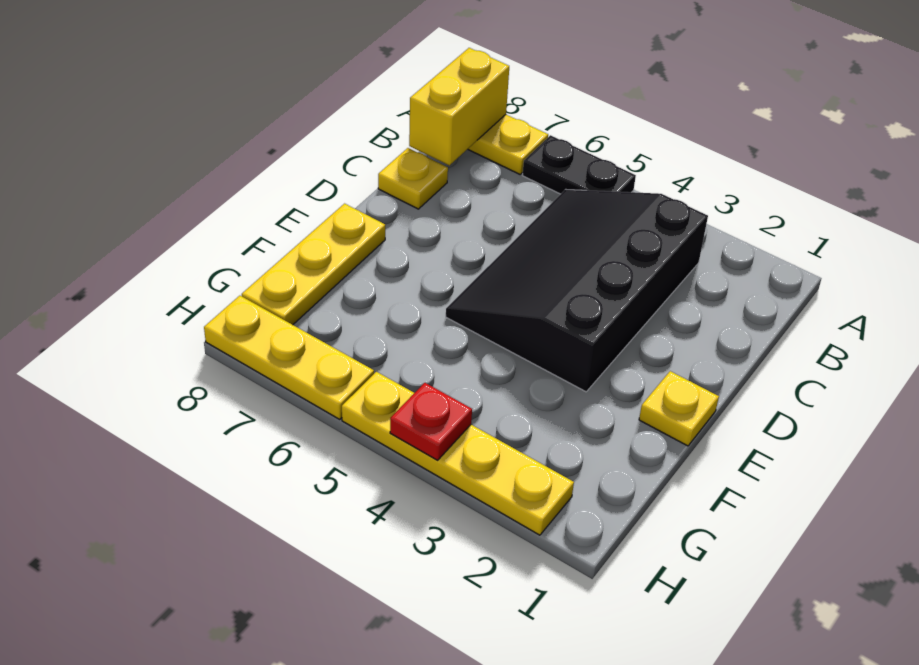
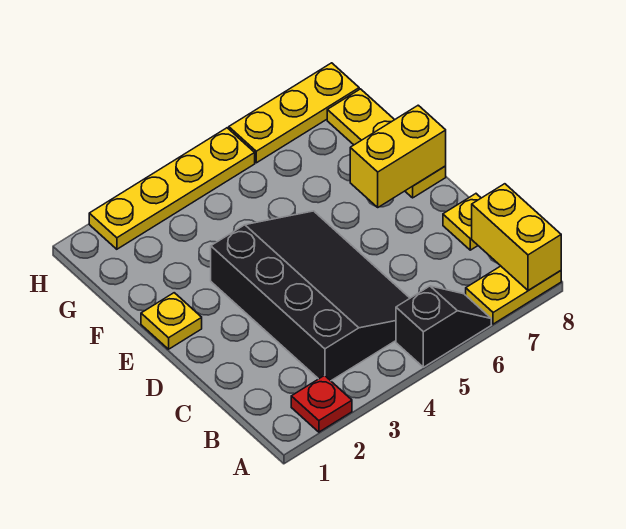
black 1x2 plate [522,135,636,194] -> black 1x2 slope [396,286,491,367]
none -> yellow 1x2 brick [350,105,446,207]
red 1x1 plate [390,383,472,460] -> red 1x1 plate moved to [291,376,352,432]

